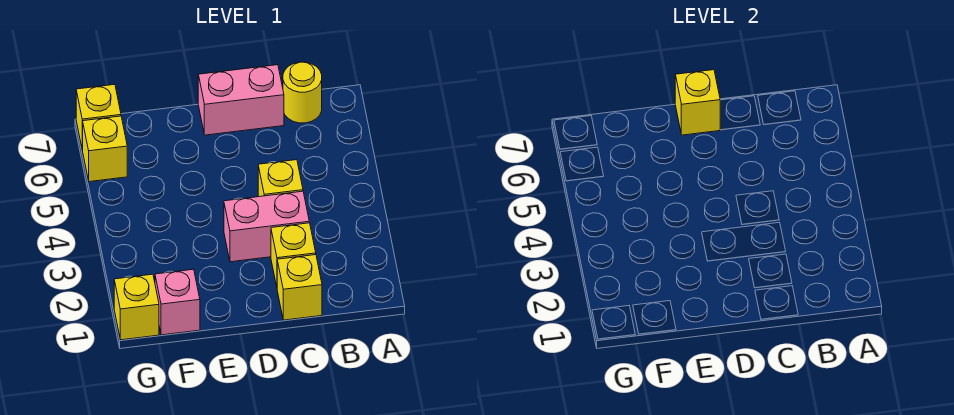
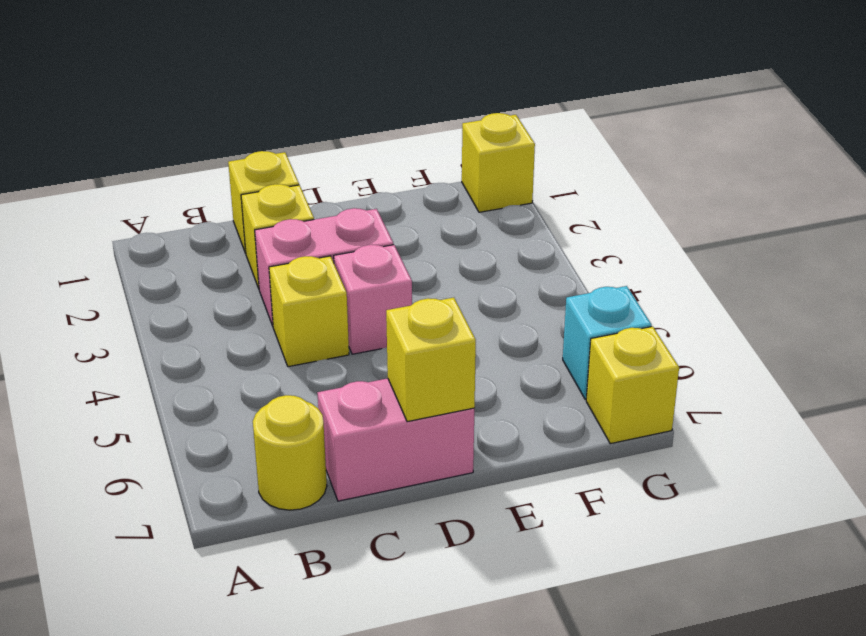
pink 1x1 brick [155,269,200,335] -> pink 1x1 brick moved to [334,245,412,354]
yellow 1x1 brick [83,116,127,182] -> cyan 1x1 brick [563,286,652,399]

